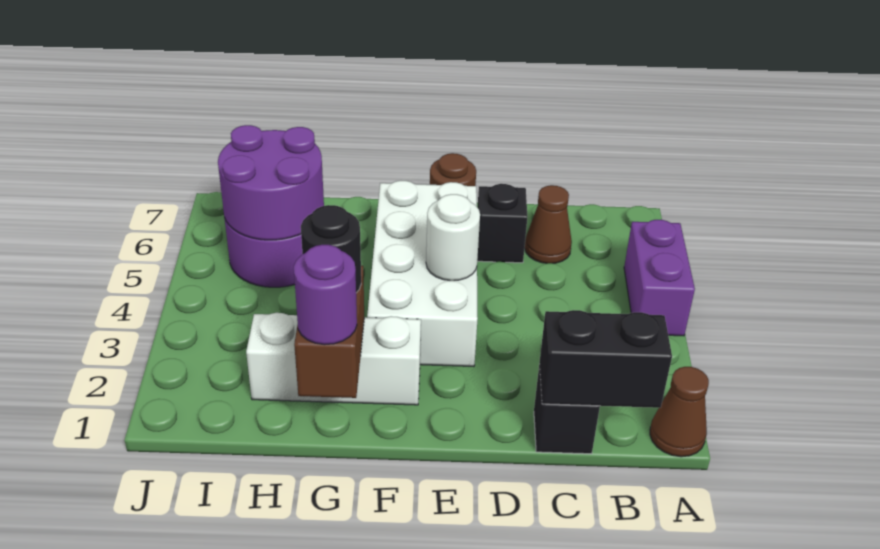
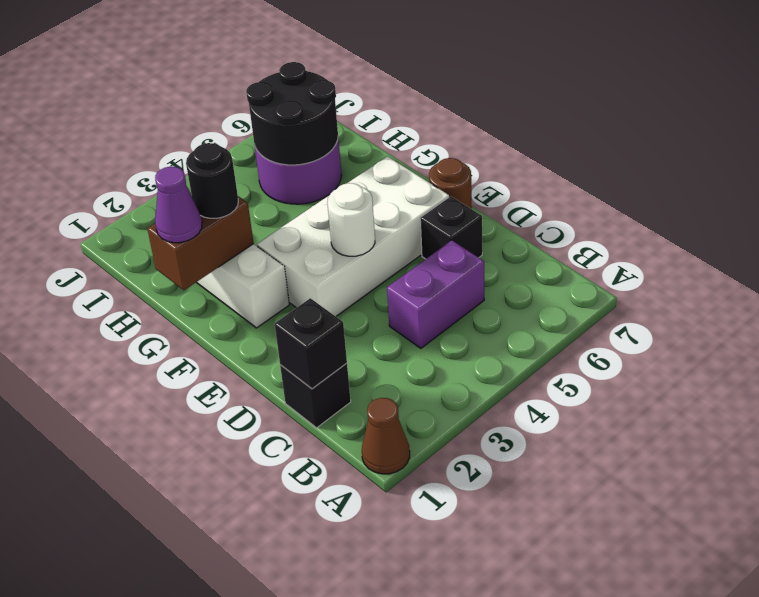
purple 1x2 brick [624,220,695,336] -> purple 1x2 brick moved to [387,240,484,348]
black 1x2 brick [539,310,672,408] -> black 1x1 brick [275,298,347,389]
brown 1x1 cone [525,185,572,263] -> none
purple 1x1 round brick [294,245,357,345] -> purple 1x1 cone [155,167,202,243]
purple 2x2 round brick [218,125,324,240] -> black 2x2 round brick [246,62,338,165]

